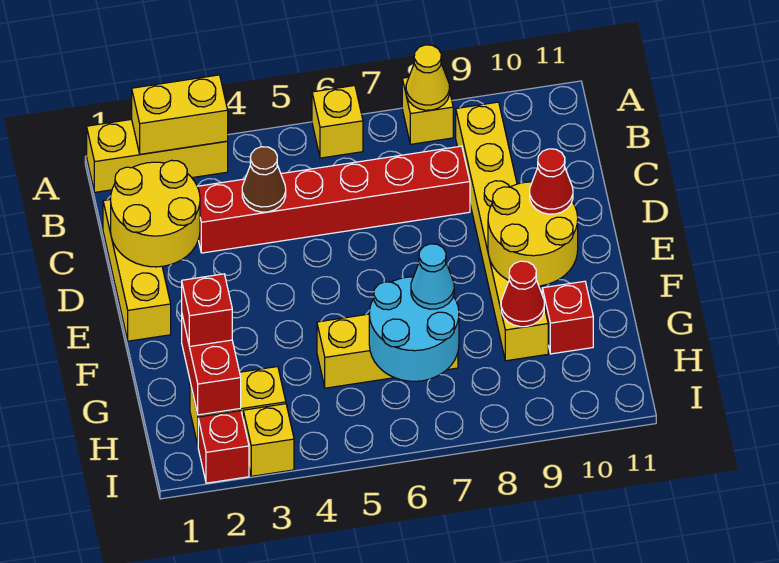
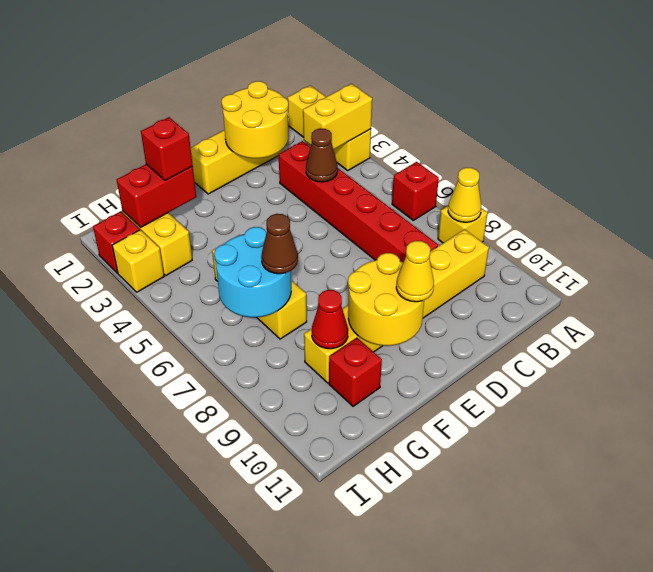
yellow 1x2 brick [132,75,228,154] -> yellow 1x2 brick turned to [303,84,372,150]
yellow 1x1 brick [312,86,363,158] -> red 1x1 brick [392,162,439,220]
red 1x1 cone [530,149,573,214] -> yellow 1x1 cone [396,241,434,302]
cyan 1x1 cone [411,244,454,309] -> brown 1x1 cone [261,214,298,274]

